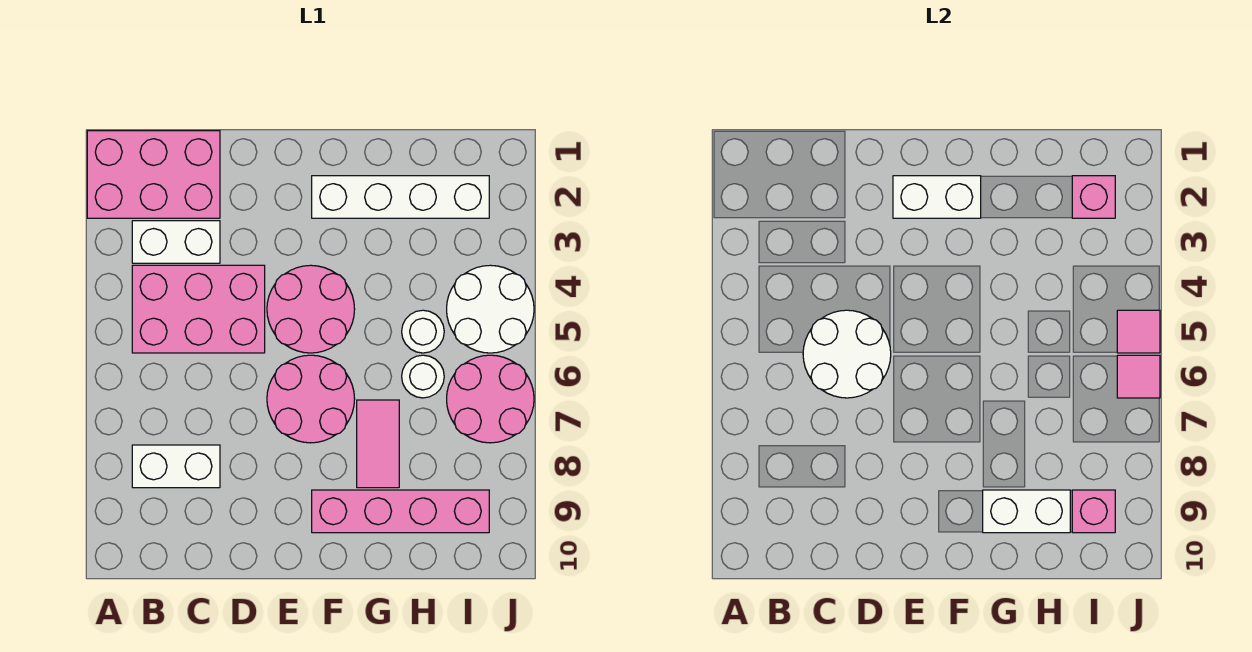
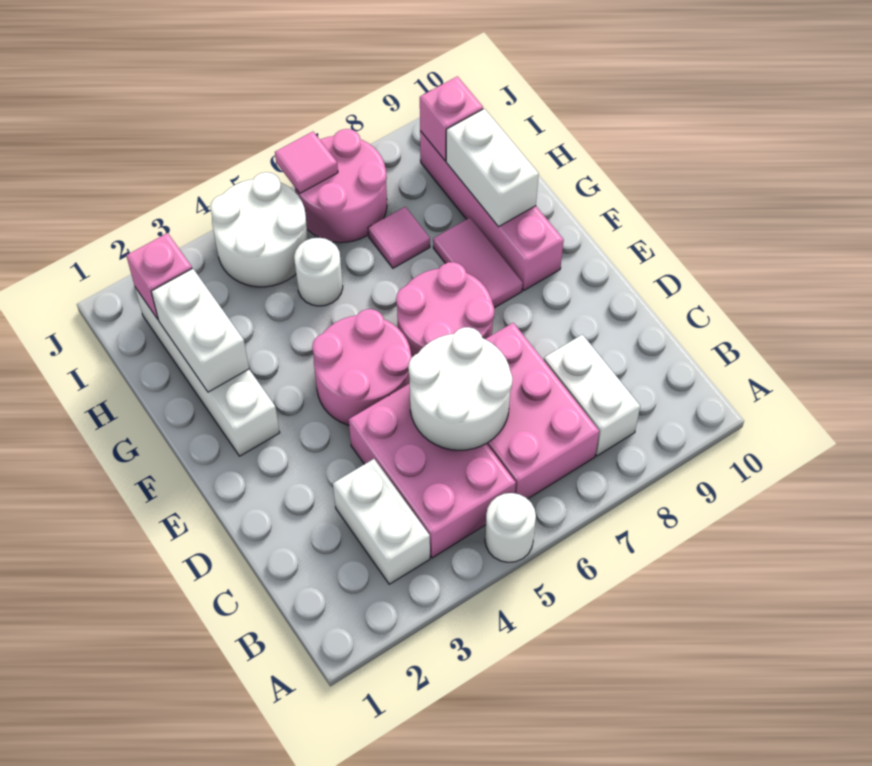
pink 2x3 brick [87,131,220,218] -> pink 2x3 brick moved to [486,323,599,499]
white 1x2 brick [893,176,981,218] -> white 1x2 brick moved to [151,269,249,392]
pink 1x2 tile [357,400,399,488] -> pink 1x2 tile turned to [433,218,523,308]
white 1x1 round brick [402,355,444,398] -> white 1x1 round brick moved to [485,493,536,562]
pink 1x1 tile [1117,310,1160,353] -> pink 1x1 tile moved to [368,207,430,268]

